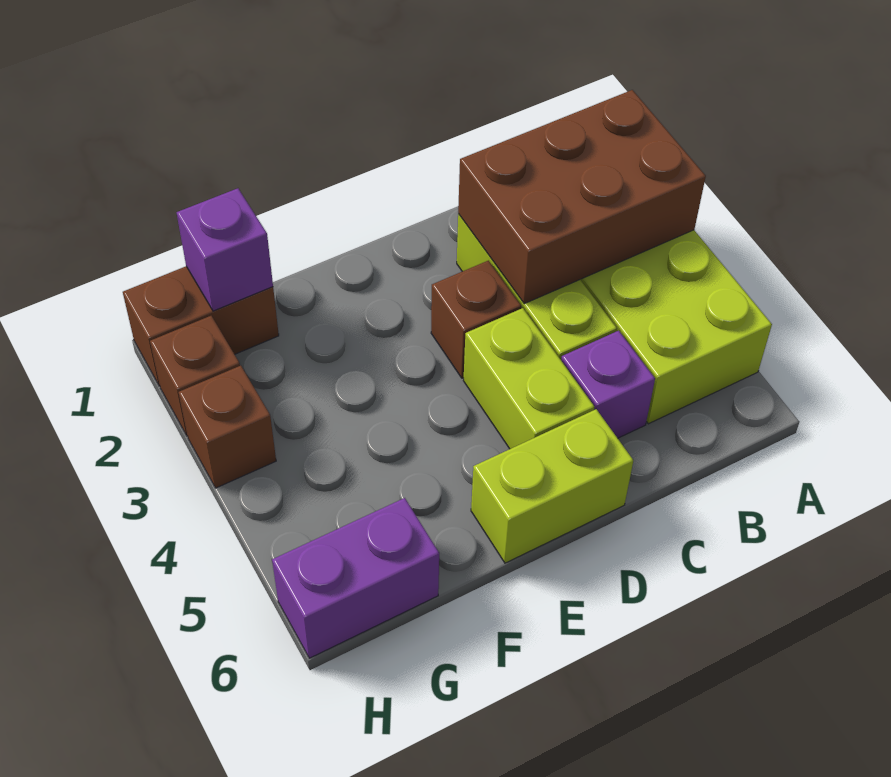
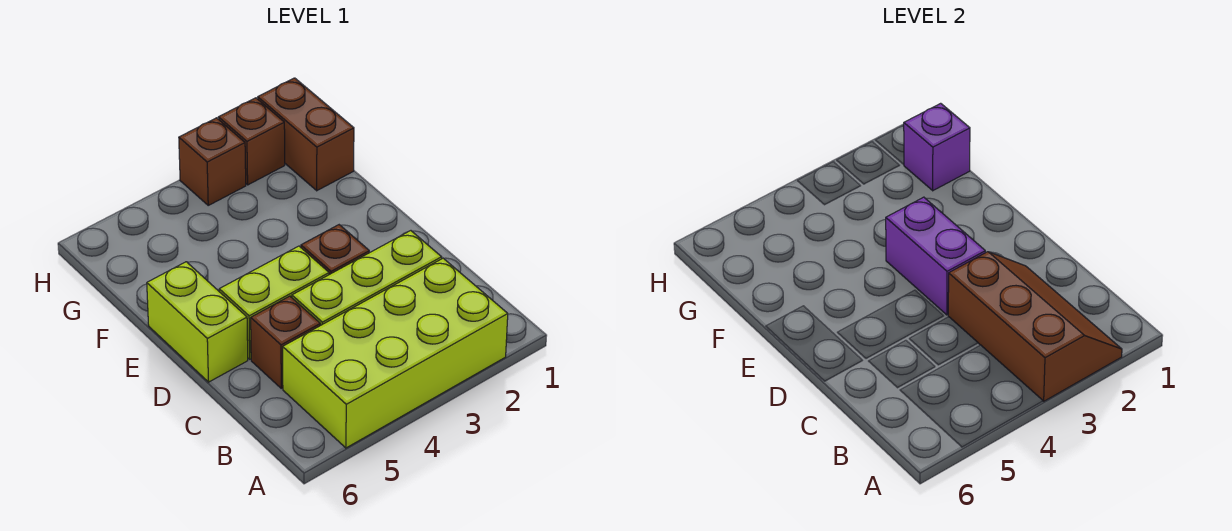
brown 2x3 brick [458,90,706,304] -> brown 2x3 slope [948,252,1122,401]
purple 1x1 brick [561,331,655,438] -> brown 1x1 brick [251,296,320,388]
purple 1x2 brick [272,498,439,658] -> purple 1x2 brick moved to [886,197,985,315]

